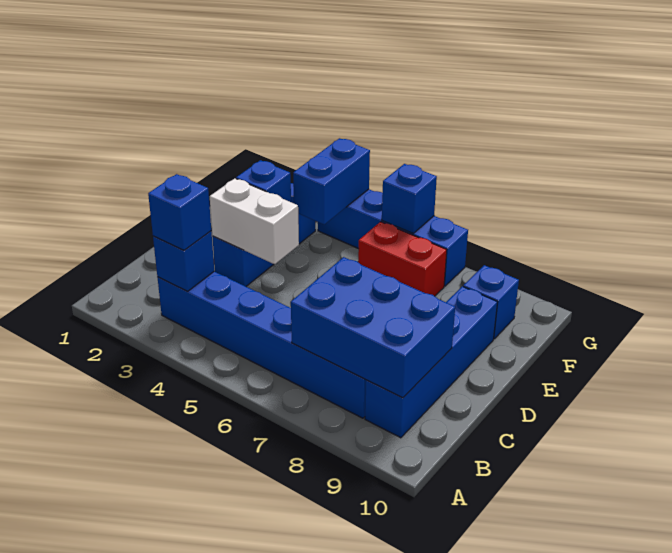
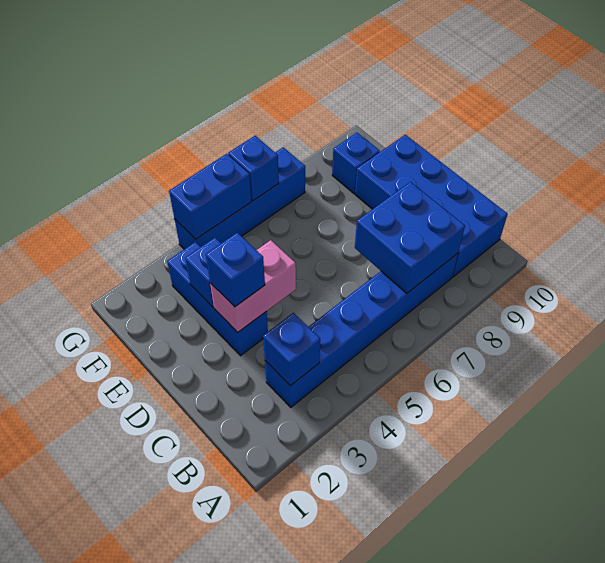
blue 1x1 brick [148,174,211,250] -> blue 1x1 brick moved to [206,233,265,307]
blue 2x3 brick [291,257,455,398] -> blue 2x2 brick [355,182,465,293]
blue 1x4 brick [365,286,498,438] -> blue 2x4 brick [355,135,508,277]
white 1x2 brick [210,178,299,264] -> pink 1x2 brick [210,240,296,332]
blue 1x2 brick [293,138,370,224] -> blue 1x2 brick turned to [169,154,251,239]
red 1x2 brick [358,222,447,296] -> none

